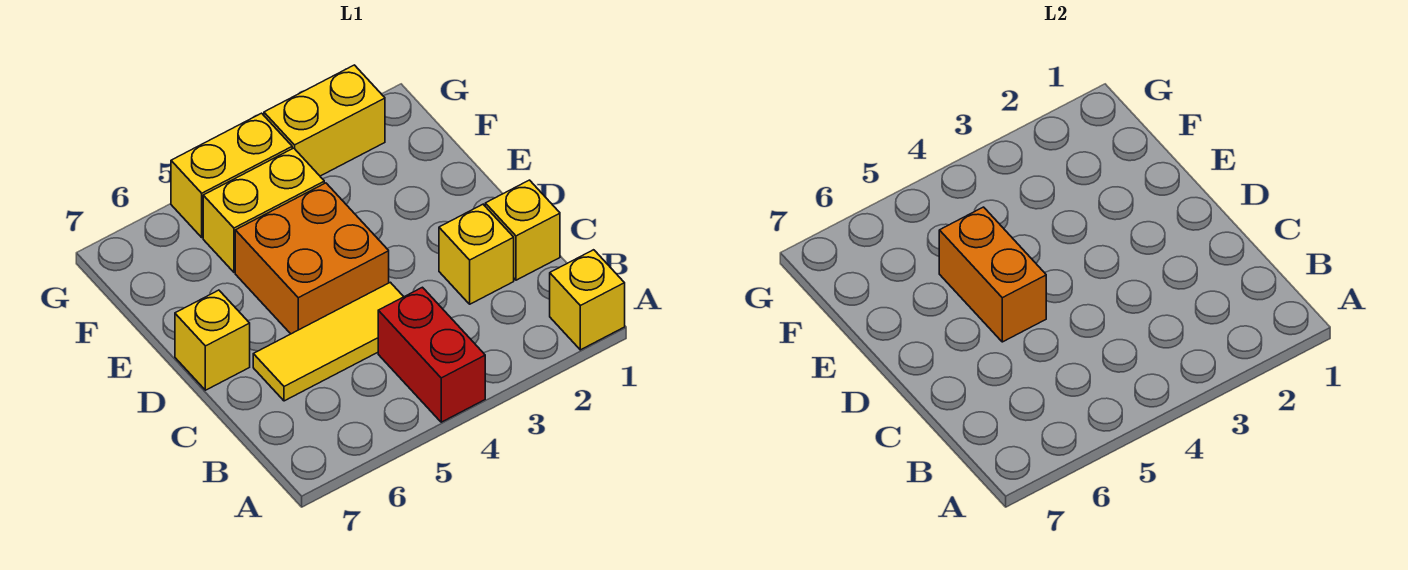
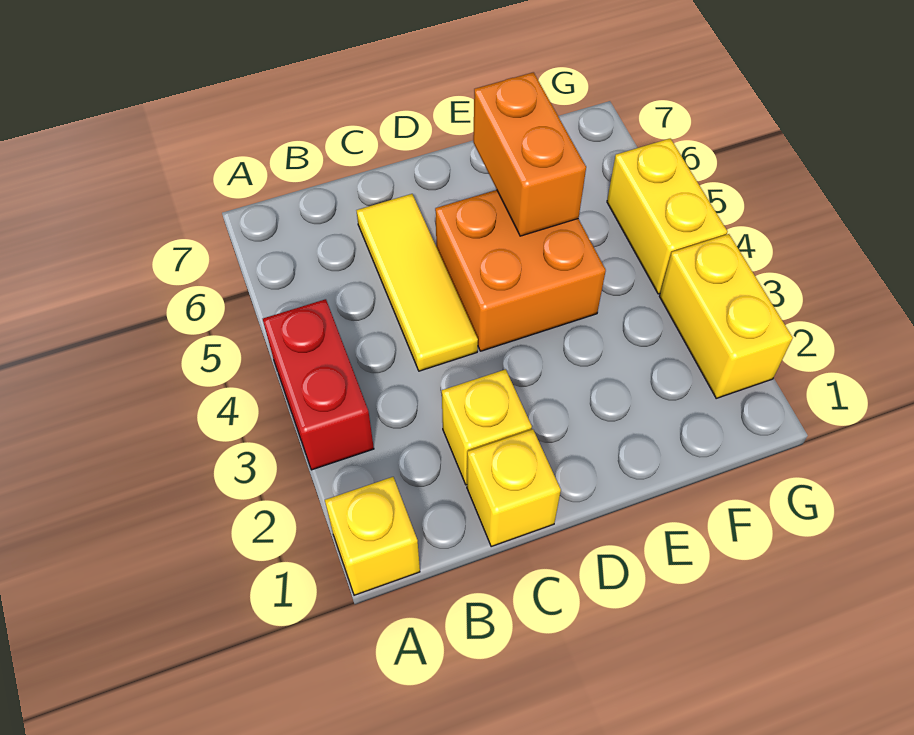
red 1x2 brick [378,287,485,422] -> red 1x2 brick turned to [263,299,374,470]
orange 1x2 brick [939,207,1046,342] -> orange 1x2 brick turned to [473,72,586,236]
yellow 1x1 brick [175,290,250,390] -> none
yellow 1x2 brick [203,148,324,272] -> none

